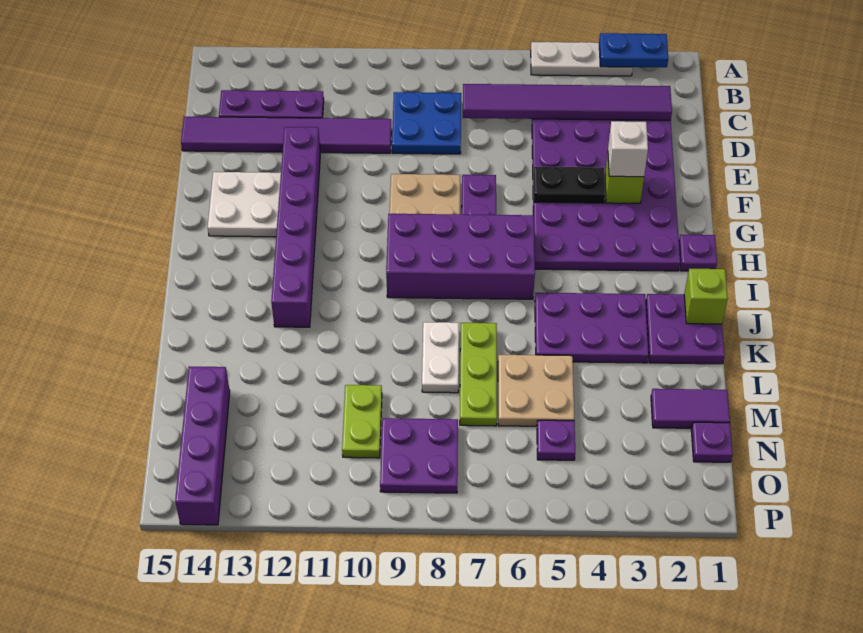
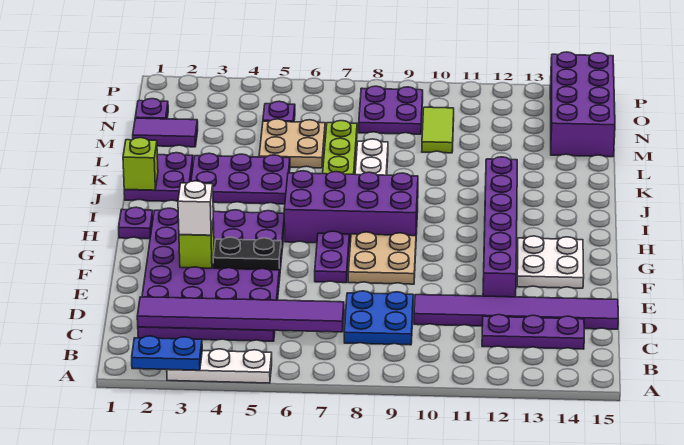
lime 1x2 plate [342,385,382,458] -> lime 1x2 tile [422,107,454,153]
purple 1x4 brick [175,366,230,525] -> purple 2x4 brick [550,52,615,157]

